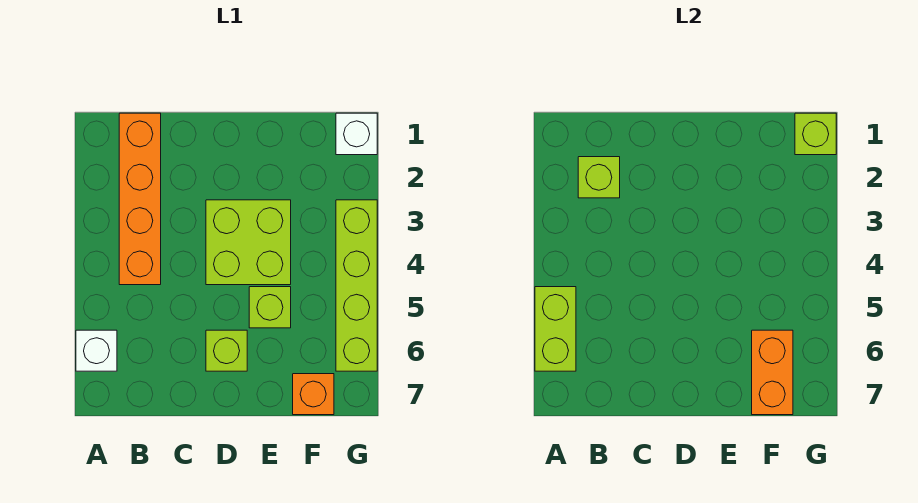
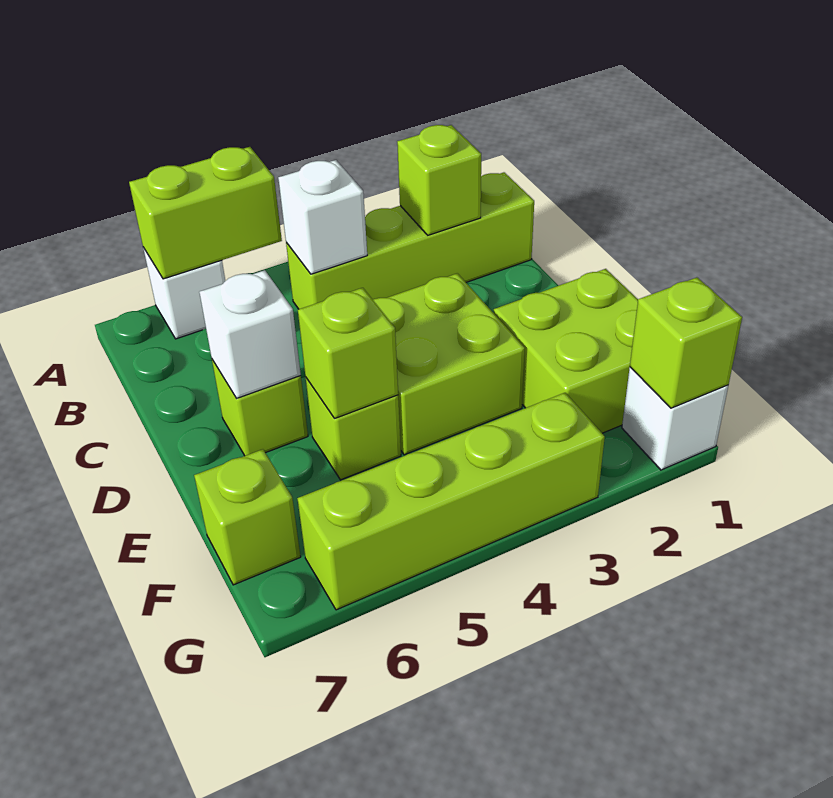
orange 1x4 brick [119,113,161,285] -> lime 1x4 brick [286,172,534,309]
none -> white 1x1 brick [278,160,367,274]
none -> white 1x1 brick [199,270,301,399]
none -> lime 2x2 brick [494,269,638,433]
none -> lime 1x1 brick [298,288,398,419]
orange 1x2 brick [752,330,793,415] -> none
orange 1x1 brick [293,374,334,415] -> lime 1x1 brick [194,449,301,585]

